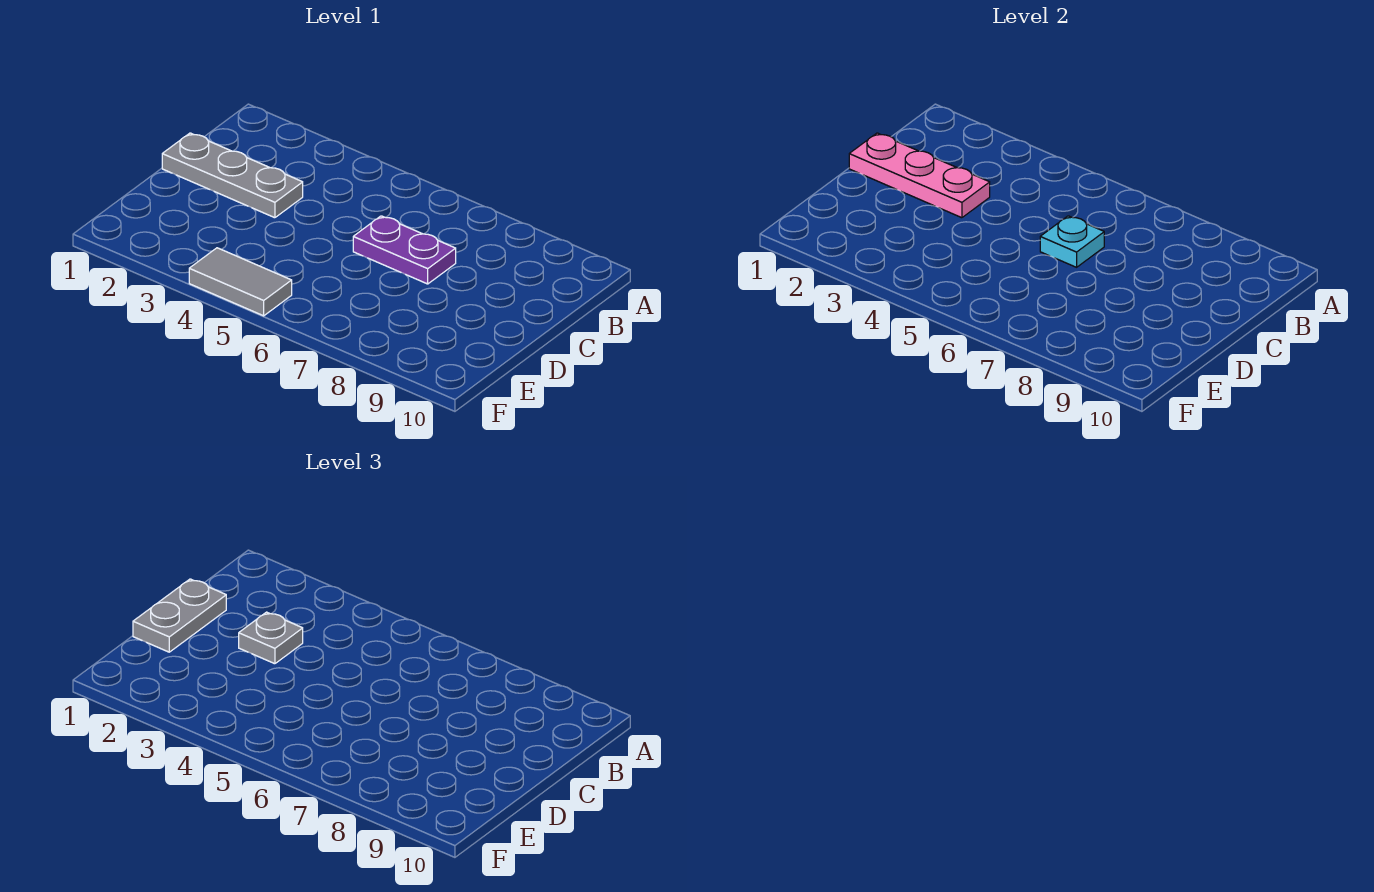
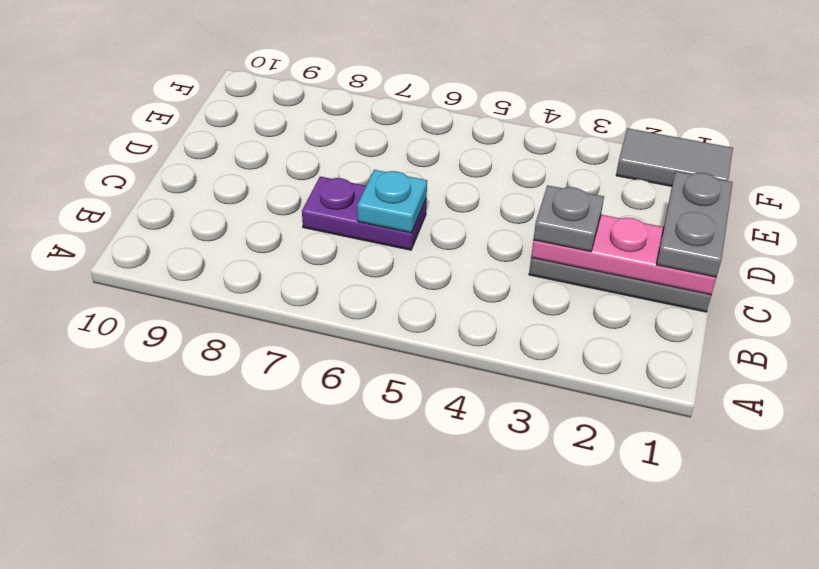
grey 1x2 tile [189,248,292,316] -> grey 1x2 tile moved to [616,128,733,186]

